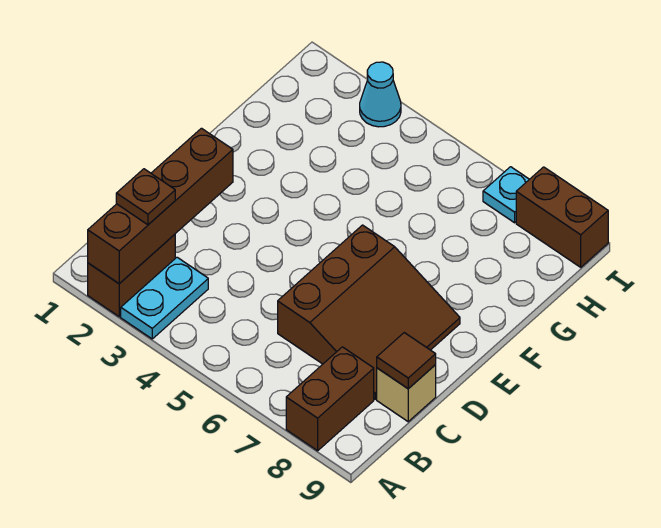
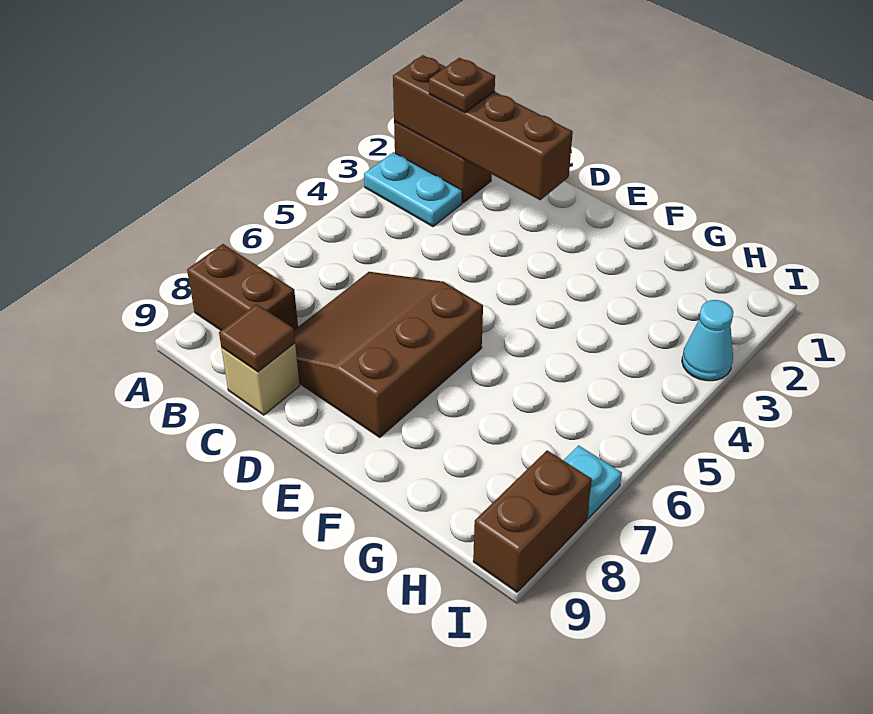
brown 3x3 slope [278,225,460,399] -> brown 3x3 slope turned to [294,272,483,437]

